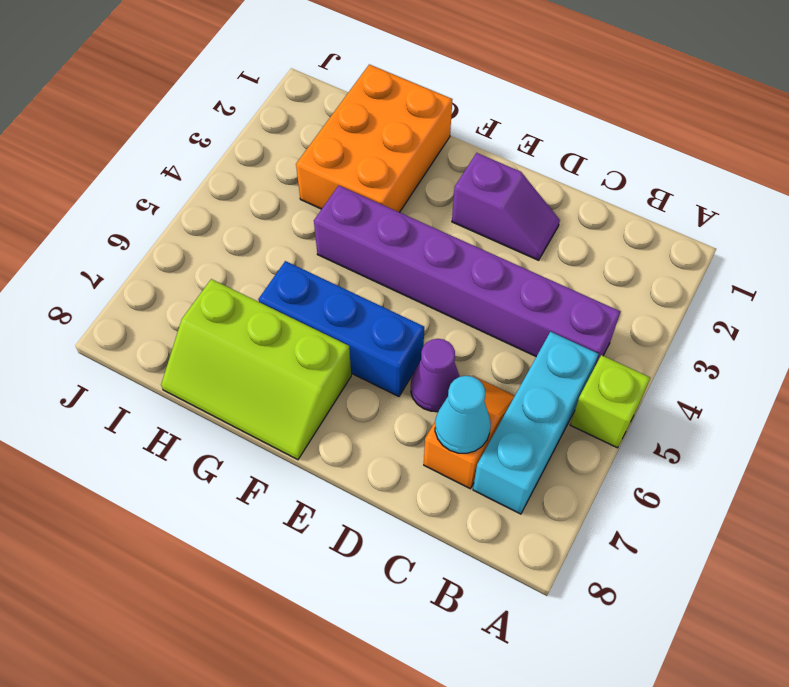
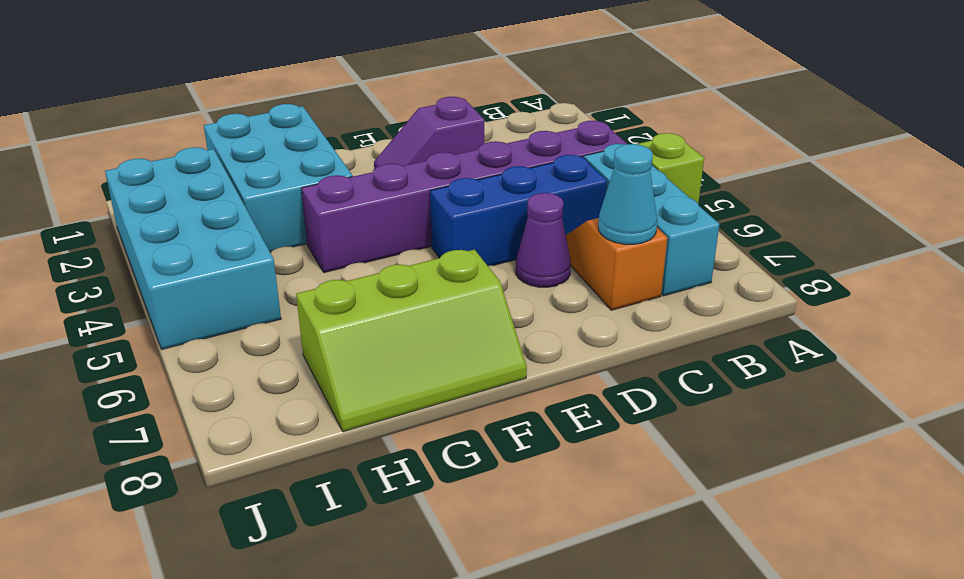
purple 1x2 slope [452,153,560,260] -> purple 1x2 slope turned to [374,97,484,169]
blue 1x3 brick [258,261,424,397] -> blue 1x3 brick moved to [430,155,607,266]
orange 2x3 brick [296,64,452,212] -> cyan 2x3 brick [204,104,353,252]
none -> cyan 2x4 brick [105,147,281,349]

